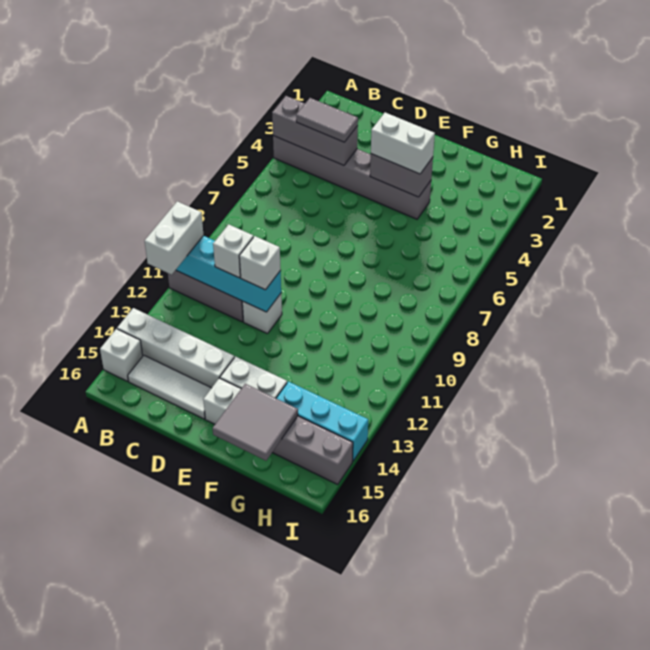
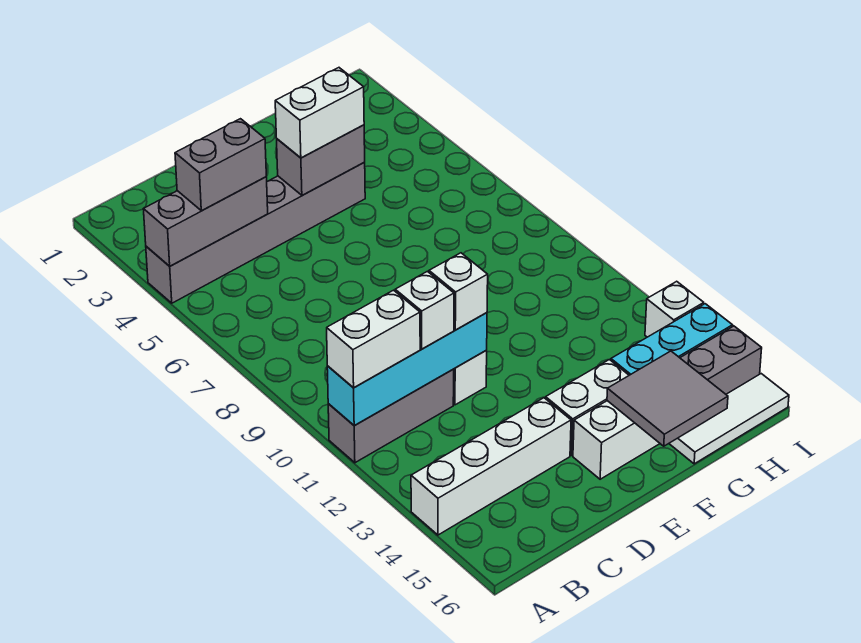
white 1x2 brick [145,201,204,275] -> white 1x2 brick turned to [327,290,420,388]
white 1x1 brick [100,329,143,381] -> white 1x1 brick moved to [645,281,704,337]
grey 1x2 tile [296,98,358,142] -> grey 1x2 brick [175,119,266,211]
white 1x3 tile [128,355,211,419] -> white 1x3 tile moved to [669,374,789,464]

